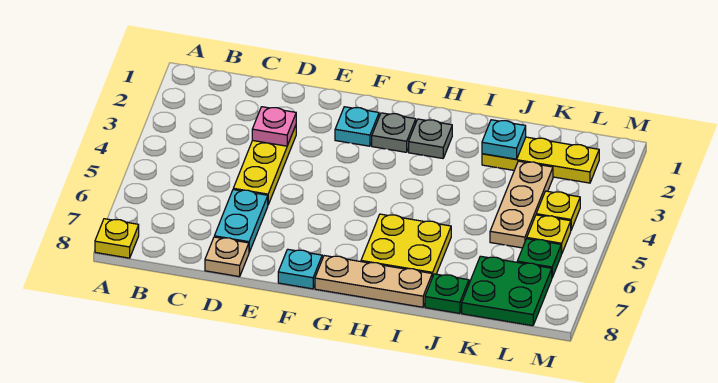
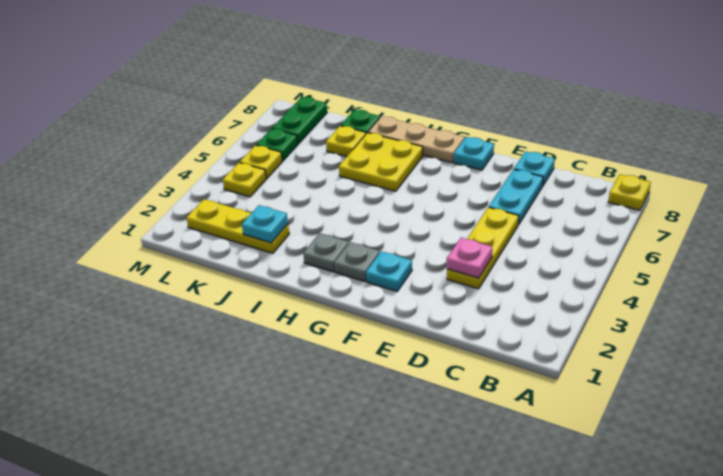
tan 1x1 plate [205,237,249,277] -> cyan 1x1 plate [514,151,555,185]
none -> yellow 1x1 plate [326,126,366,157]
tan 1x3 plate [490,161,553,248] -> none
green 2x2 plate [462,256,552,326] -> green 1x2 plate [272,97,327,144]

